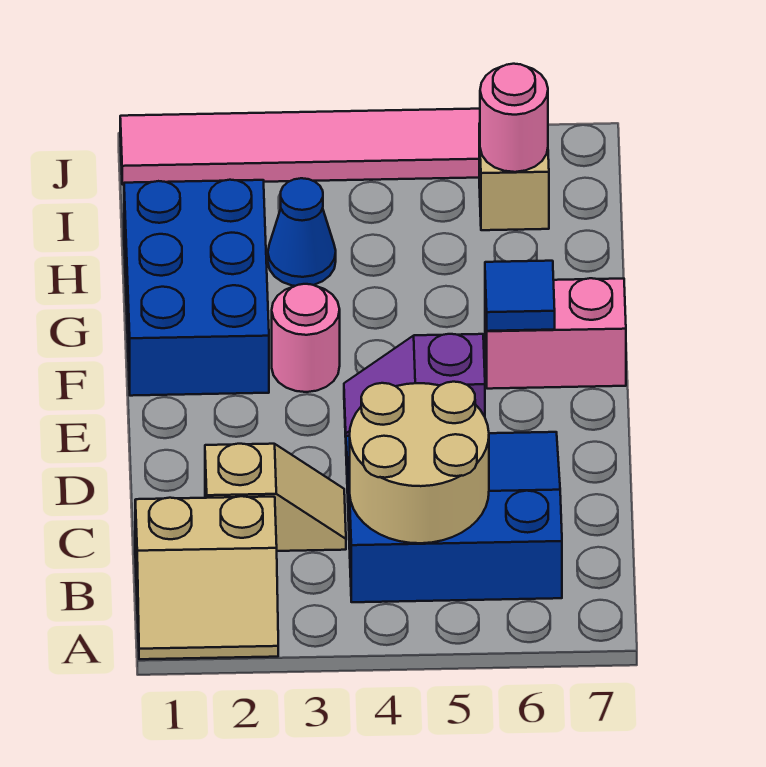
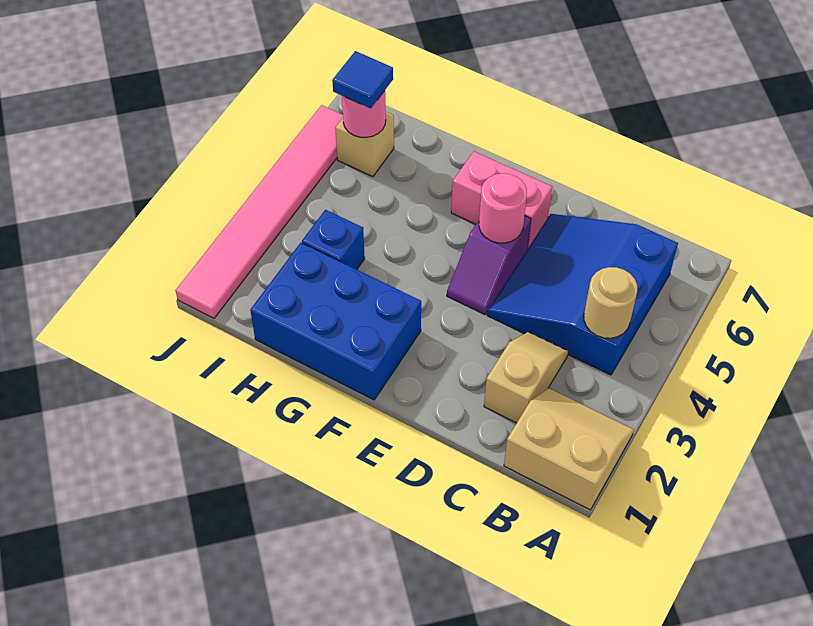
tan 2x2 slope [135,496,278,659] -> tan 2x2 slope turned to [504,388,634,510]
tan 2x2 round brick [350,382,489,543] -> tan 1x1 round brick [584,267,637,338]
pink 1x1 round brick [272,284,340,392] -> pink 1x1 round brick moved to [479,173,527,243]
pink 1x2 brick [485,278,626,389] -> pink 1x2 brick turned to [451,151,552,247]
blue 1x1 tile [485,261,555,331] -> blue 1x1 tile moved to [332,51,393,108]
blue 1x1 cone [268,178,336,286] -> blue 1x1 brick [302,210,365,269]

